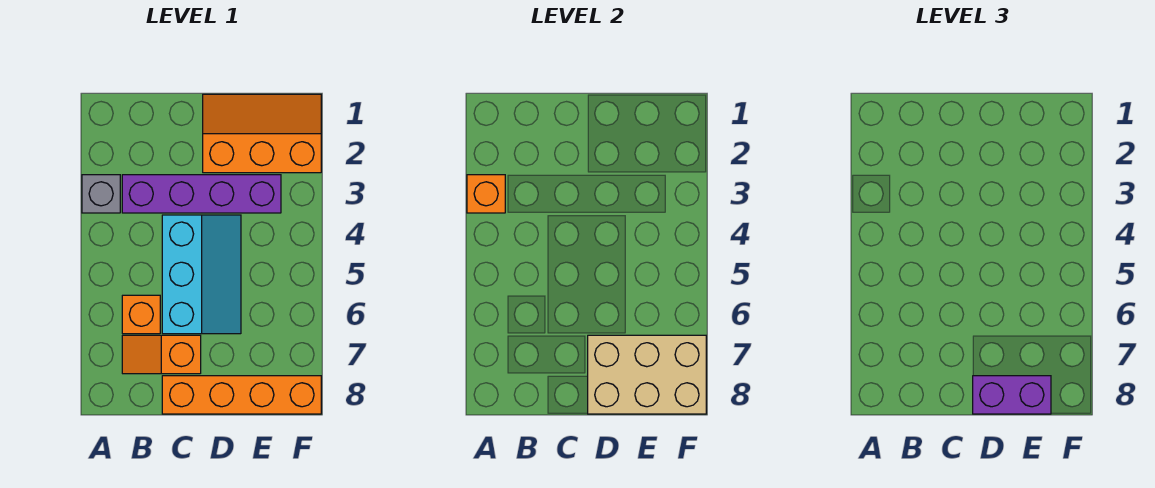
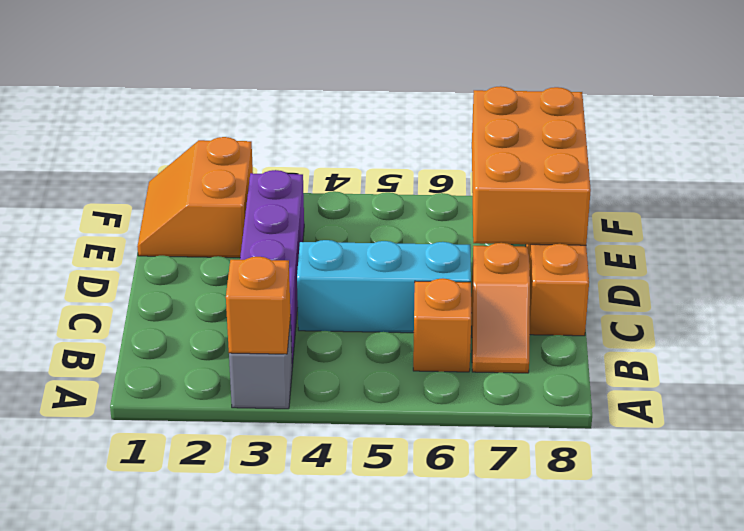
orange 2x3 slope [203,94,321,173] -> orange 2x2 slope [137,137,253,258]
tan 2x3 brick [588,335,706,414] -> orange 2x3 brick [472,86,591,245]
purple 1x2 brick [973,376,1051,414] -> none

